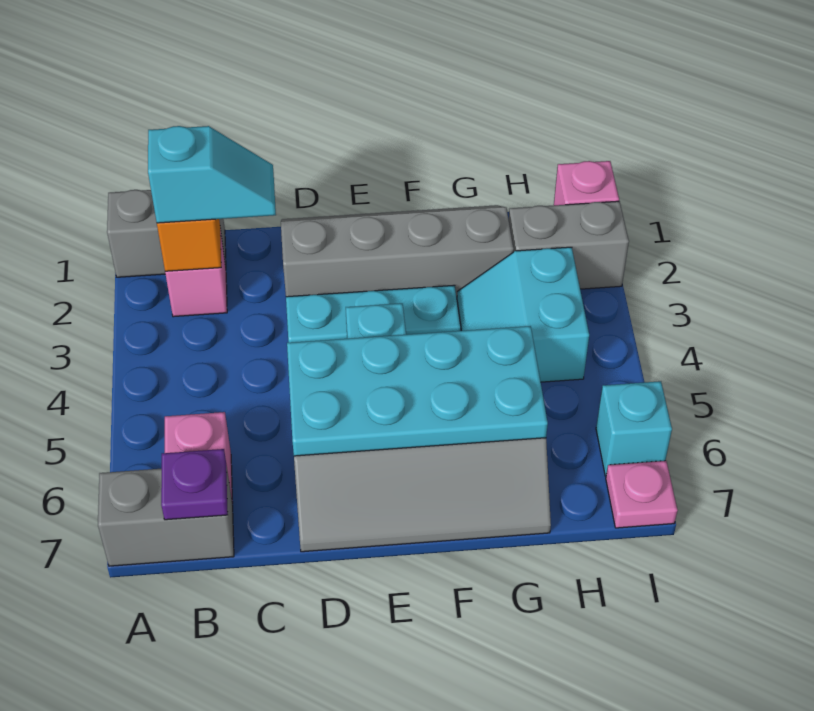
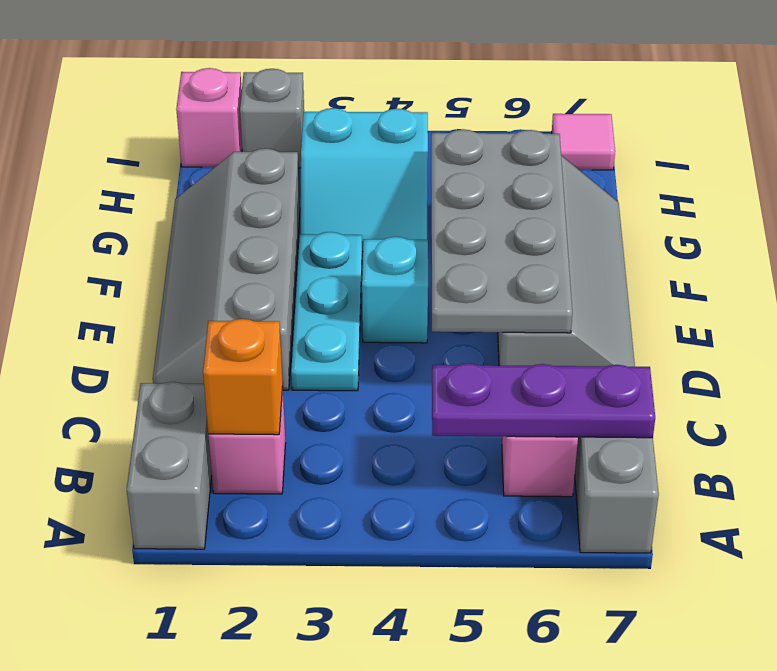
cyan 1x2 slope [148,126,276,223] -> none
purple 1x1 plate [161,449,228,520] -> purple 1x3 plate [432,363,655,438]
cyan 2x4 plate [287,326,548,456] -> grey 2x4 plate [431,129,572,333]
grey 1x2 brick [509,201,629,289] -> grey 1x1 brick [240,69,304,168]
cyan 1x1 brick [596,381,672,476] -> none
pink 1x1 plate [606,461,678,528] -> pink 1x1 tile [552,114,615,170]

